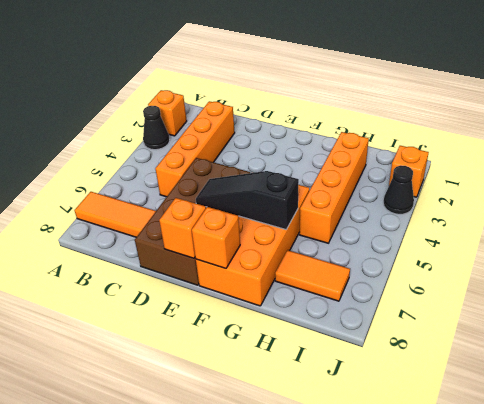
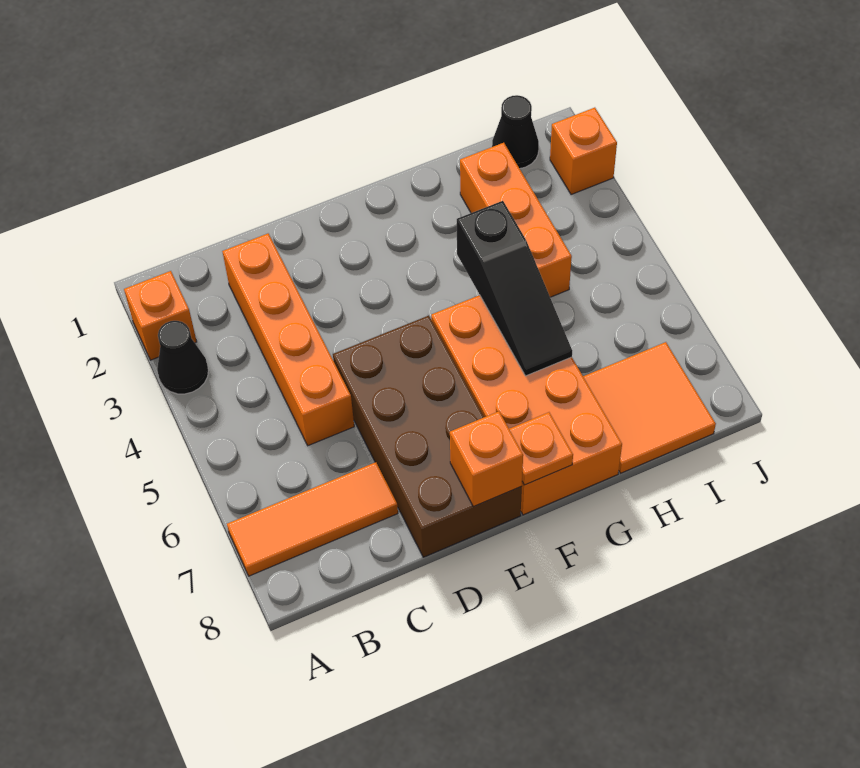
black 1x3 slope [196,171,299,229] -> black 1x3 slope turned to [457,201,572,376]
orange 1x1 brick [192,207,240,268] -> orange 1x1 plate [509,412,573,485]
orange 1x4 brick [300,132,369,243] -> orange 1x3 brick [460,143,572,297]
orange 1x2 tile [275,250,350,301] -> orange 2x2 tile [583,342,716,473]
black 1x1 cone [383,165,414,214] -> black 1x1 cone moved to [492,95,539,168]

